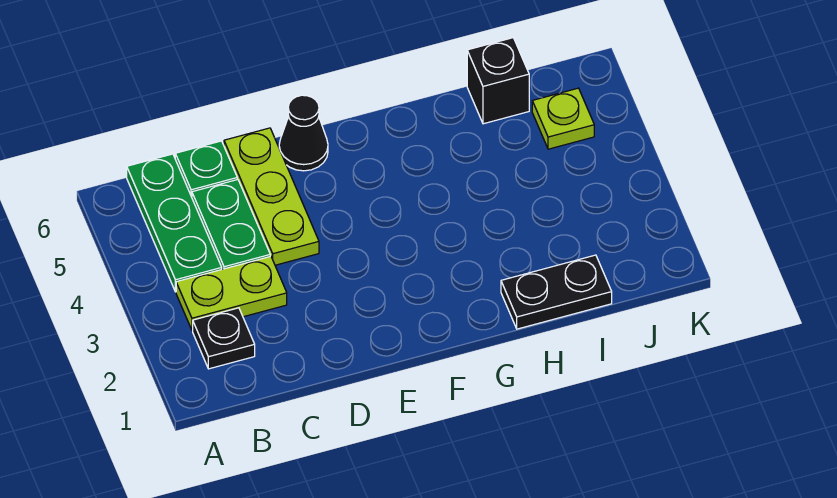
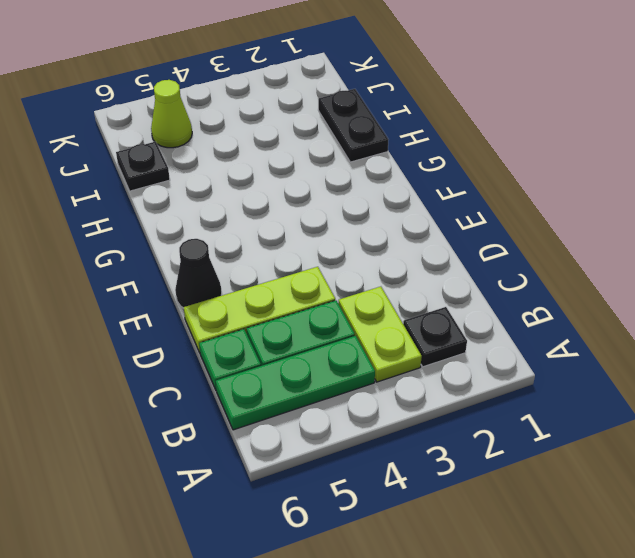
black 1x1 brick [467,38,529,124] -> black 1x1 plate [116,142,170,191]
lime 1x1 plate [532,88,594,149] -> lime 1x1 cone [151,80,192,148]

